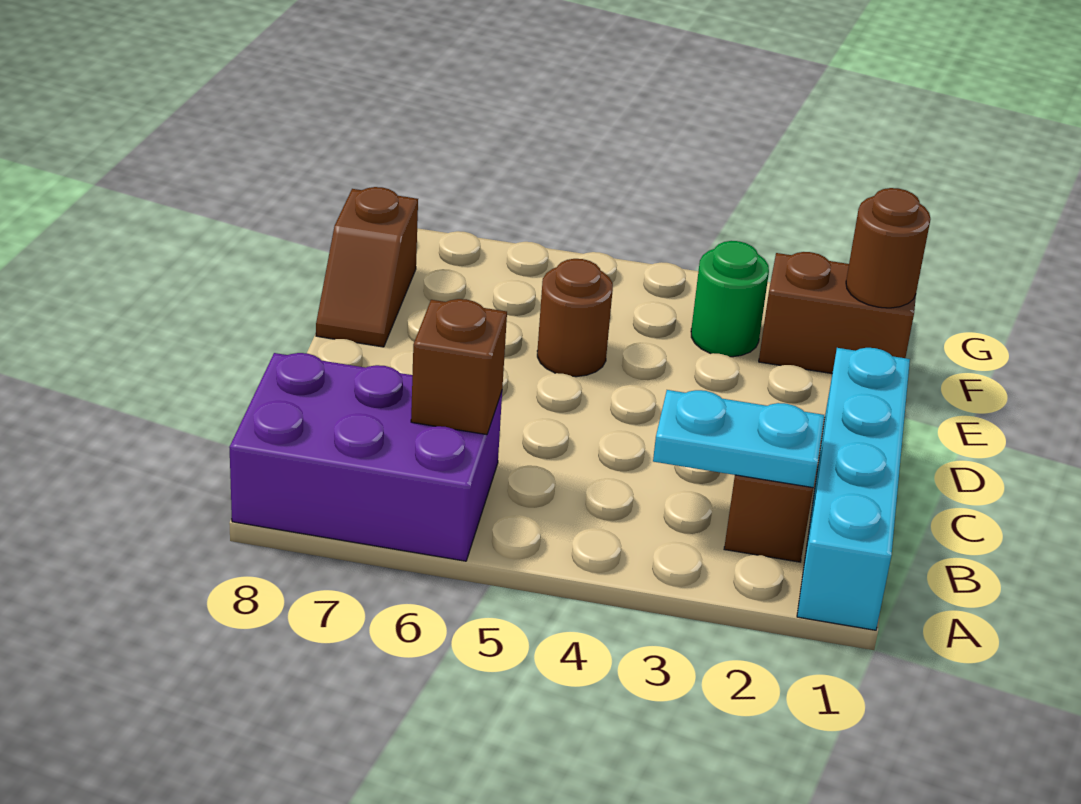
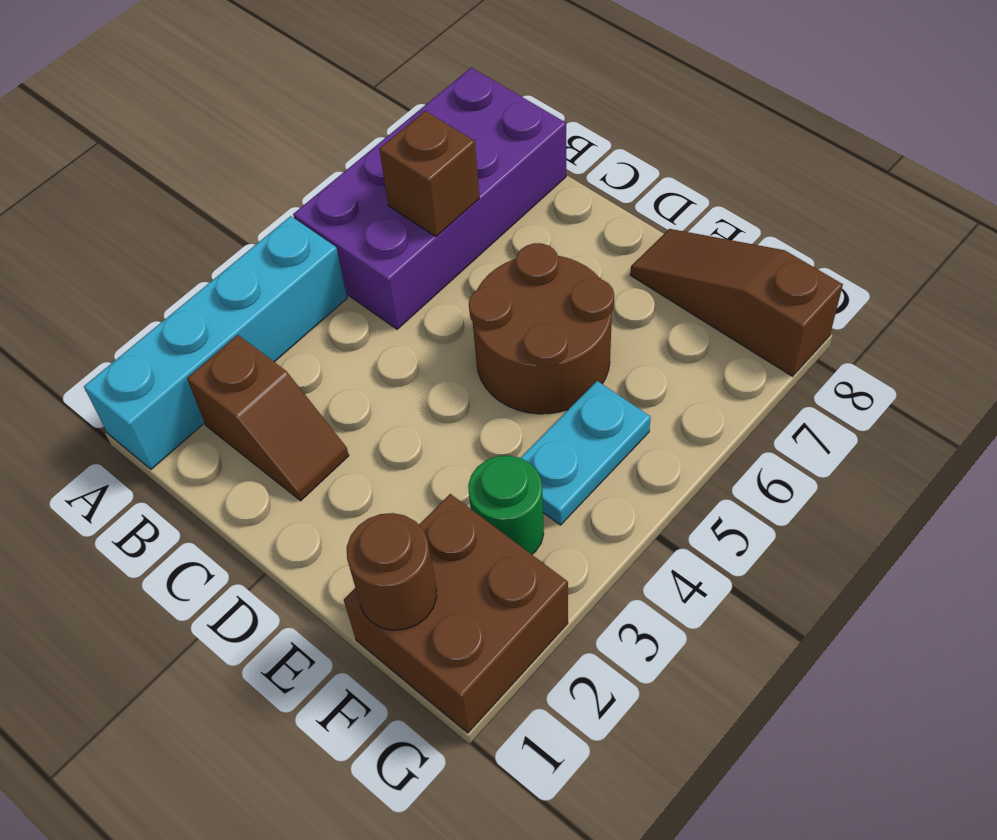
cyan 1x4 brick [797,348,910,630] -> cyan 1x4 brick turned to [84,216,347,469]
purple 2x3 brick [229,353,502,561] -> purple 2x4 brick [293,67,566,329]
cyan 1x2 plate [653,390,824,488] -> cyan 1x2 plate moved to [521,381,651,525]
brown 1x1 round brick [537,259,613,377] -> brown 2x2 round brick [469,243,614,414]
brown 1x2 slope [316,187,418,347] -> brown 1x3 slope [630,229,843,376]
brown 1x2 brick [759,252,916,373] -> brown 2x2 brick [344,494,568,733]

